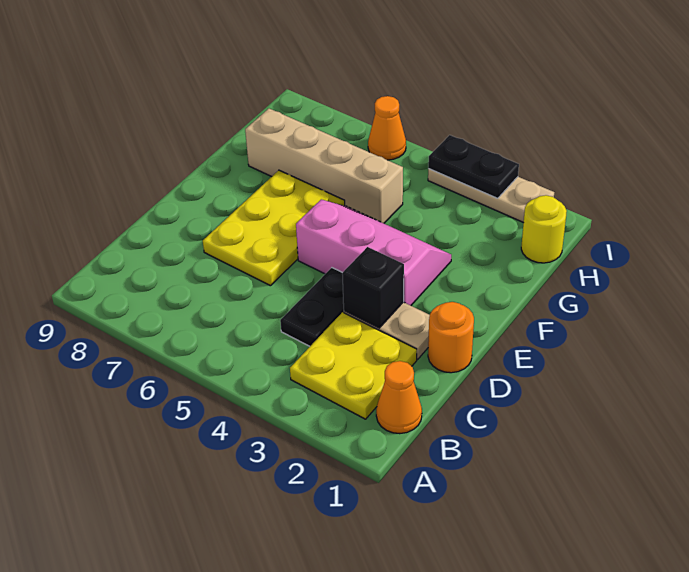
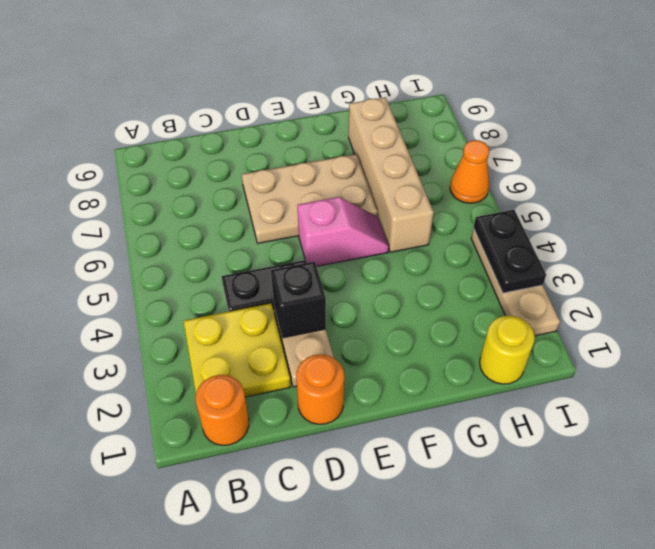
orange 1x1 cone [376,361,422,434] -> orange 1x1 round brick [196,375,249,445]
yellow 2x3 plate [203,170,345,286] -> tan 2x3 plate [242,154,378,243]
pink 2x3 slope [296,200,451,305] -> pink 1x2 slope [298,197,389,266]

